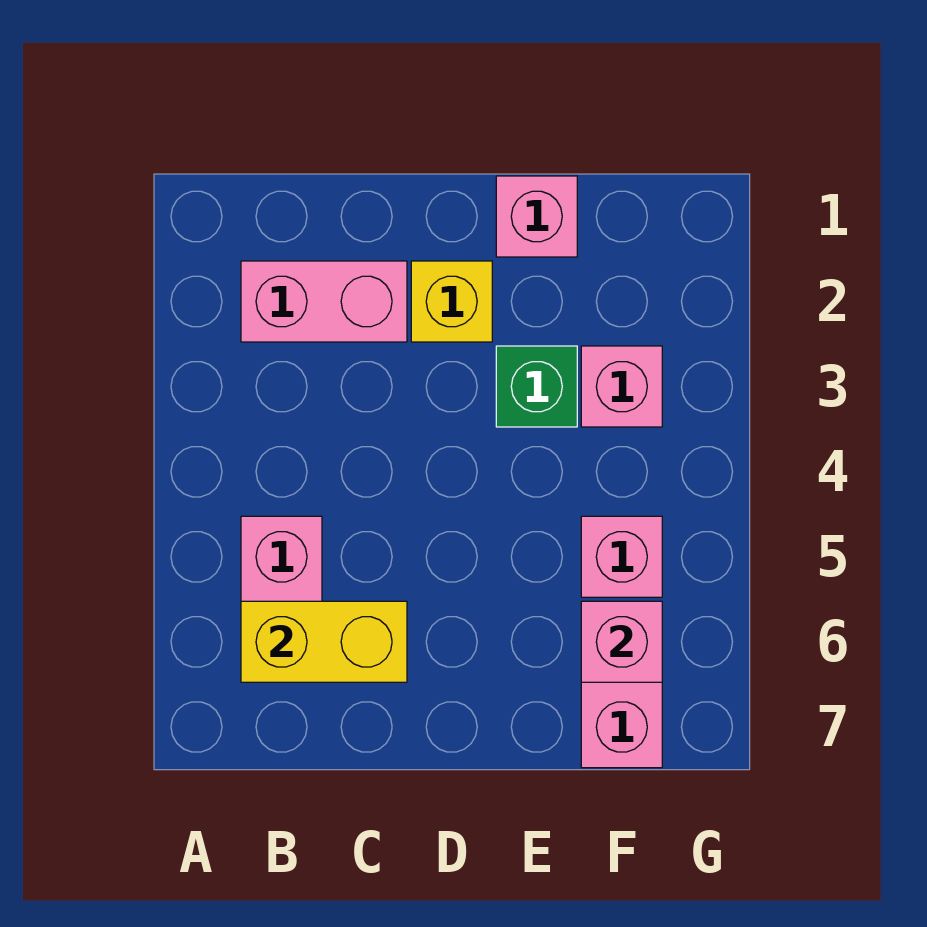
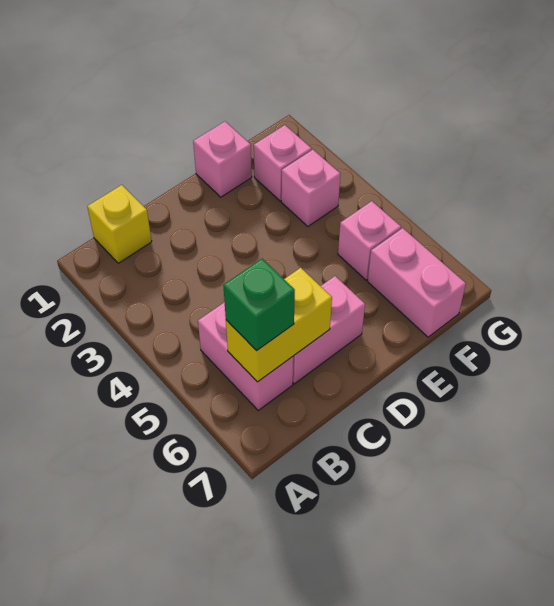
pink 1x2 brick [241,261,407,342] -> pink 1x2 brick moved to [293,276,365,384]
yellow 1x1 brick [411,261,492,342] -> yellow 1x1 brick moved to [87,185,152,263]
green 1x1 brick [496,346,577,427] -> green 1x1 brick moved to [223,259,295,351]
pink 1x1 brick [581,601,662,682] -> pink 1x1 brick moved to [254,125,312,201]

